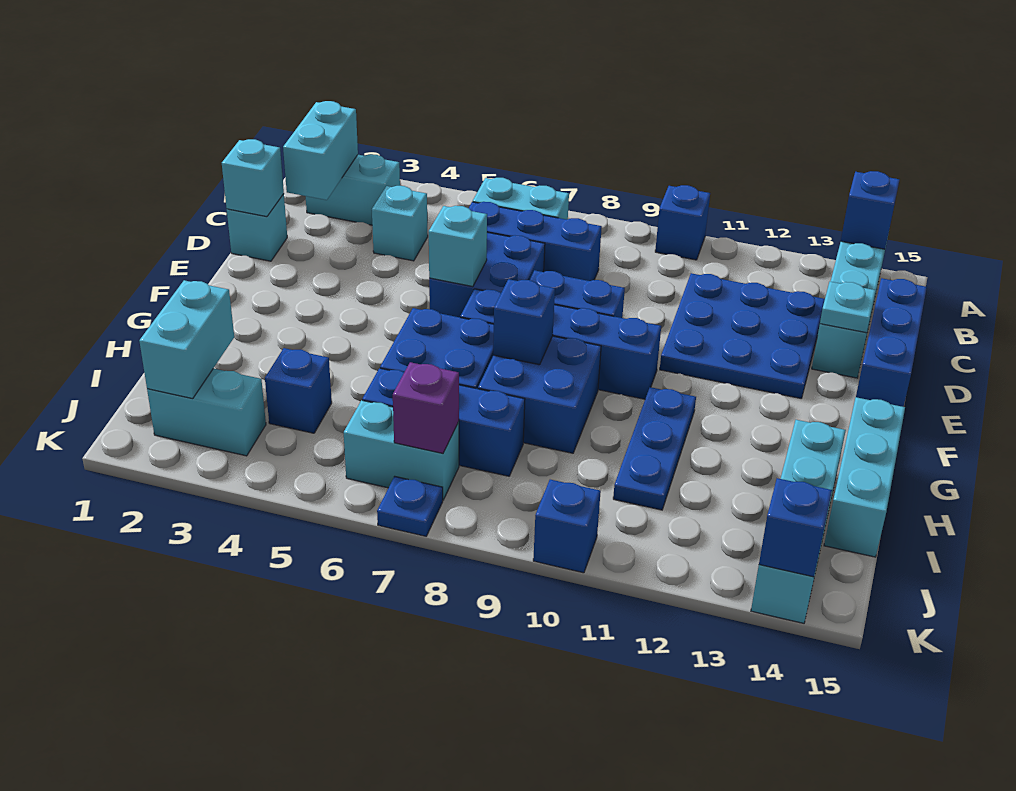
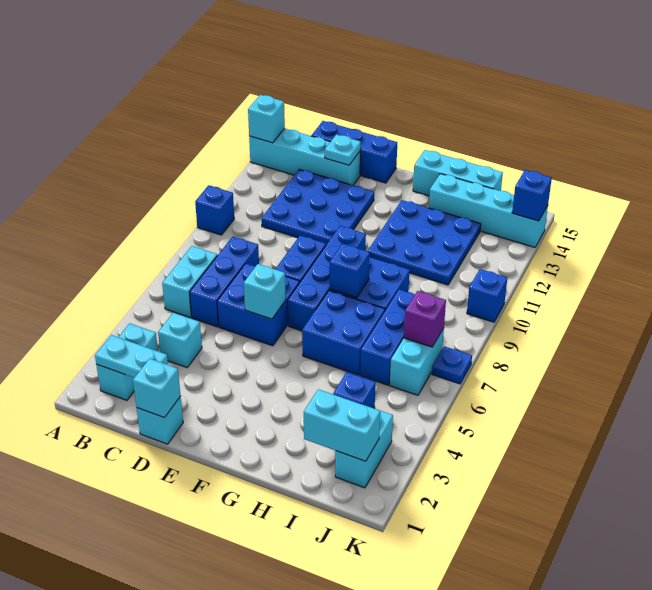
blue 1x1 brick [841,171,899,249] -> cyan 1x1 brick [248,95,285,143]
cyan 1x2 brick [283,101,358,200] -> cyan 1x2 plate [95,335,168,378]
blue 1x3 plate [613,387,696,510] -> blue 3x3 plate [368,200,481,285]

